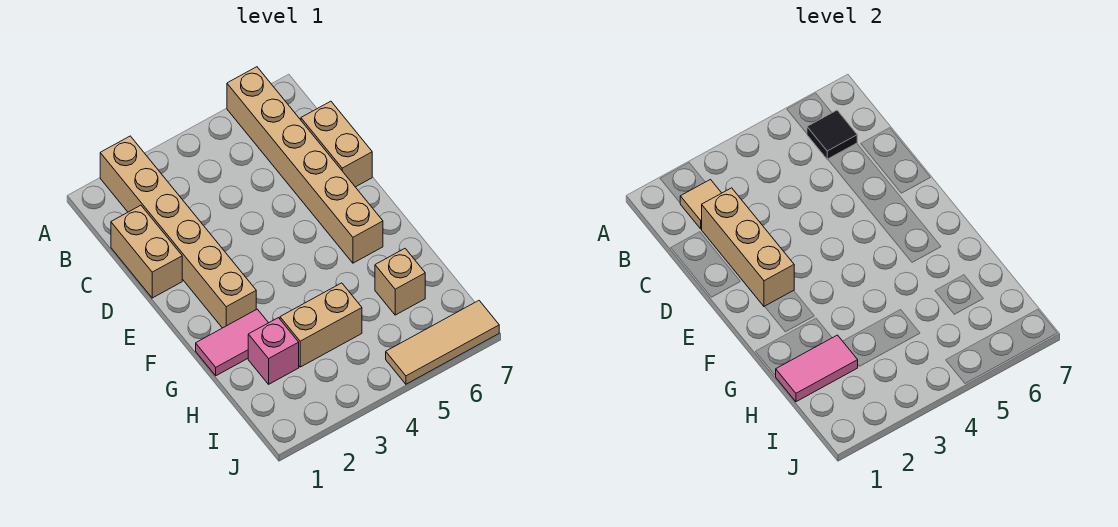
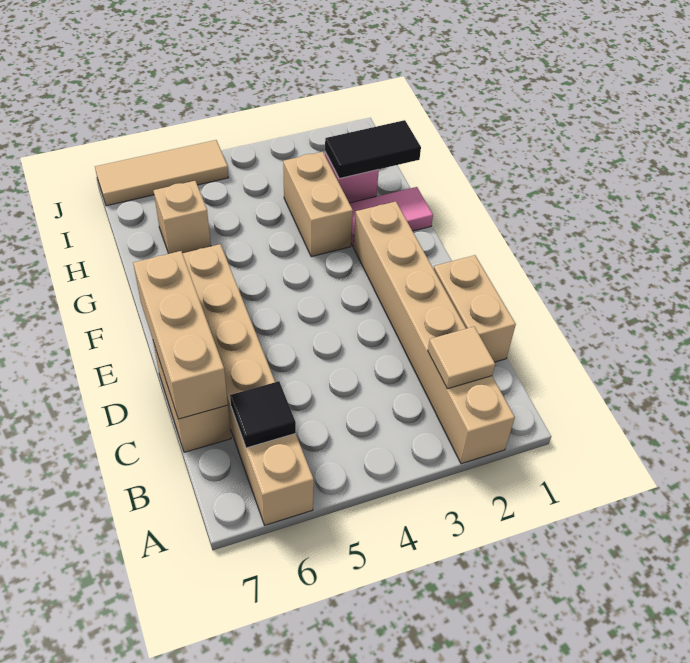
tan 1x3 brick [702,188,794,307] -> tan 1x3 brick moved to [133,251,228,419]
pink 1x2 tile [776,335,858,402] -> black 1x2 tile [325,120,421,178]
tan 1x2 brick [280,283,362,367] -> tan 1x2 brick turned to [283,152,353,257]

